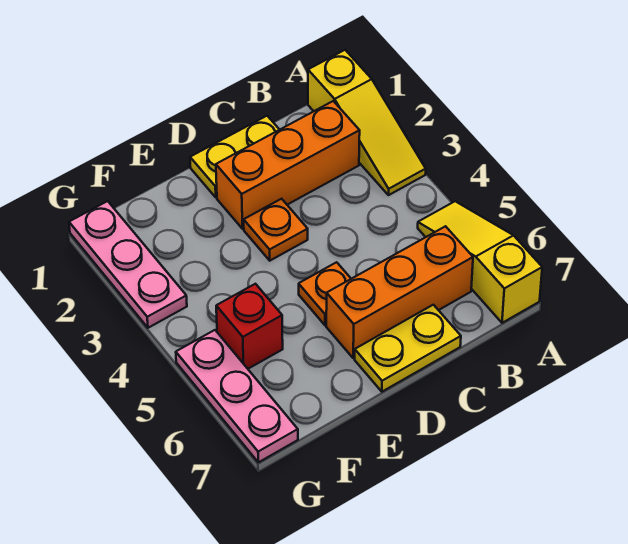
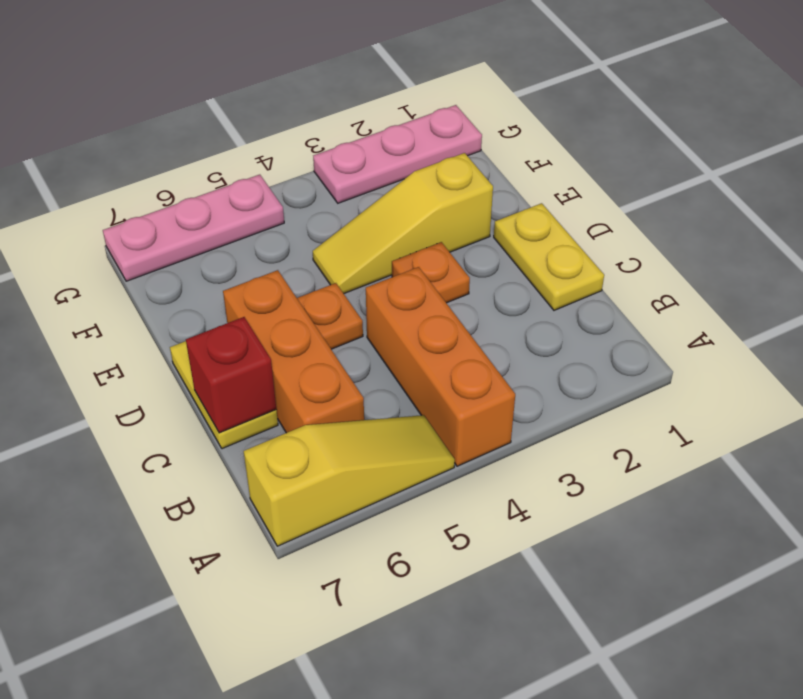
yellow 1x3 slope [308,50,426,195] -> yellow 1x3 slope moved to [313,153,493,293]
orange 1x3 brick [216,101,360,229] -> orange 1x3 brick moved to [366,267,515,466]
red 1x1 brick [216,284,283,369] -> red 1x1 brick moved to [186,317,276,433]

